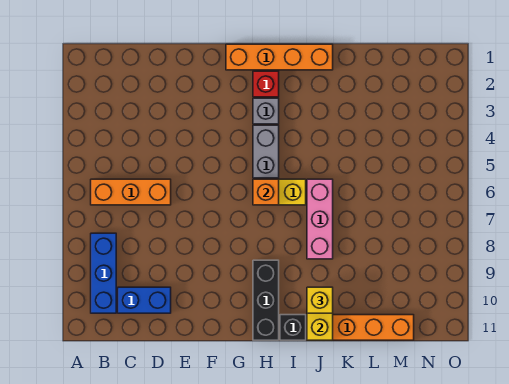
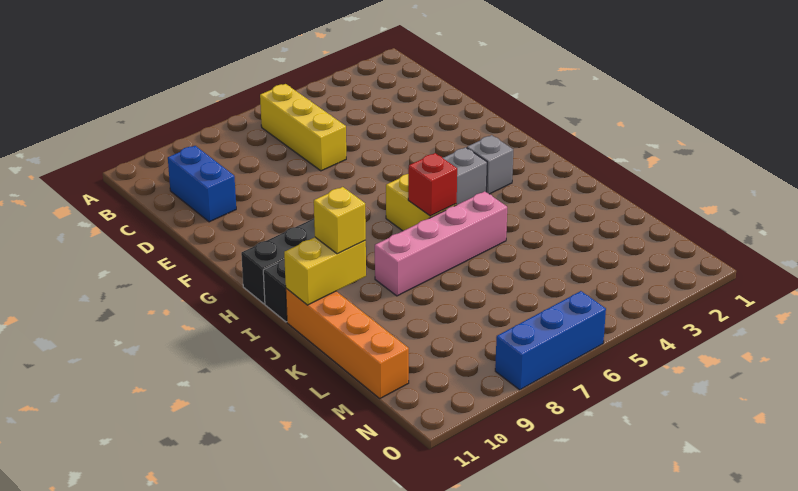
orange 1x3 brick [91,179,171,205] -> yellow 1x3 brick [260,84,346,171]
blue 1x3 brick [91,233,116,313] -> blue 1x3 brick moved to [495,291,606,390]
orange 1x4 brick [226,44,333,70] -> none
red 1x1 brick [253,71,279,97] -> red 1x1 brick moved to [408,153,457,216]
orange 1x1 brick [253,179,279,205] -> none
pink 1x3 brick [307,179,333,259] -> pink 1x4 brick [375,191,507,296]

